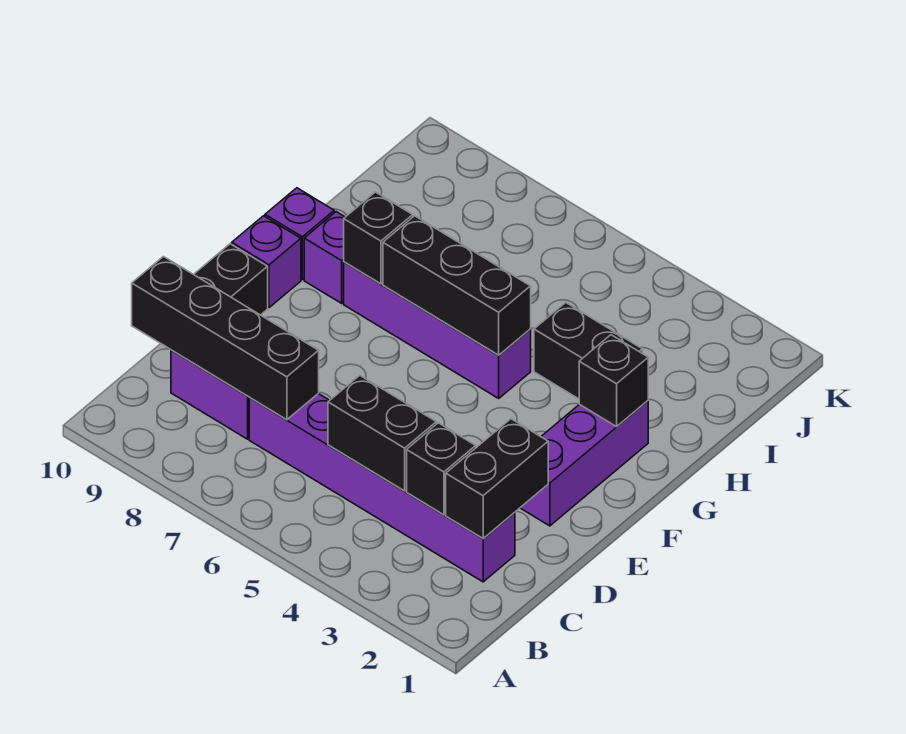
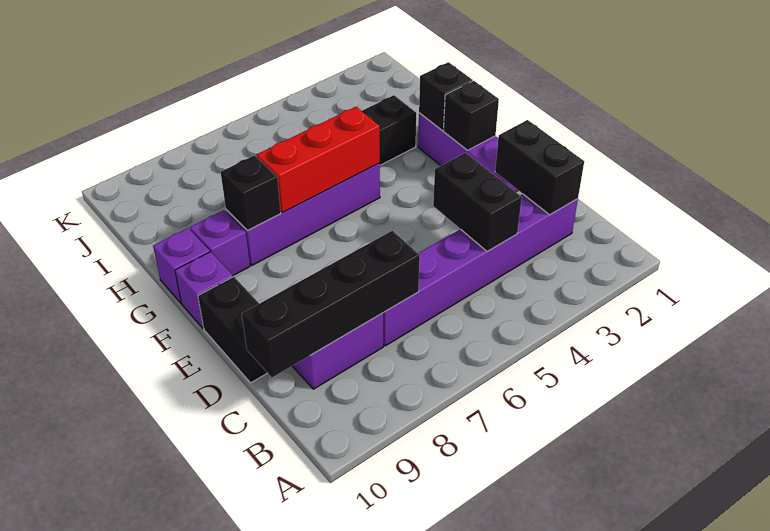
black 1x1 brick [407,423,476,515] -> black 1x1 brick moved to [443,81,499,150]
black 1x2 brick [328,375,436,491] -> black 1x2 brick turned to [433,153,522,252]
black 1x3 brick [383,216,531,355] -> red 1x3 brick [257,107,380,212]

